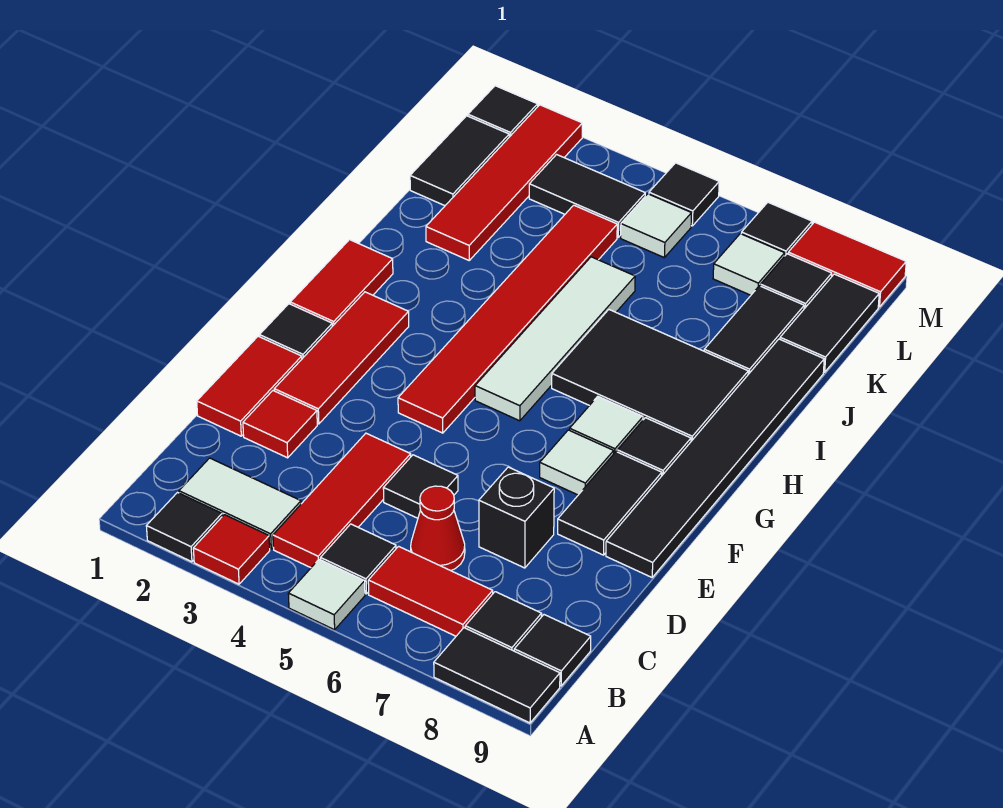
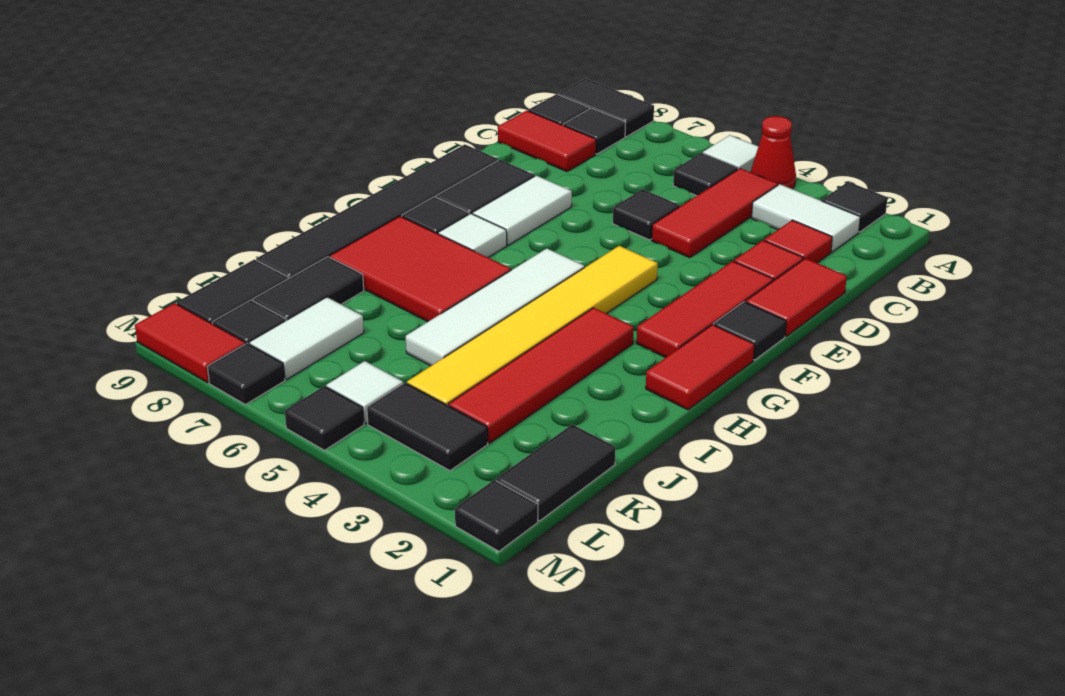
red 1x1 tile [193,515,270,584] -> red 1x1 tile moved to [764,220,832,263]
red 1x2 tile [368,546,493,636] -> red 1x2 tile moved to [498,111,596,172]
red 1x1 cone [411,486,465,571] -> red 1x1 cone moved to [751,116,796,189]
black 1x1 brick [479,467,554,568] -> none
red 1x6 tile [398,205,617,433] -> yellow 1x6 tile [407,246,658,406]
white 1x1 tile [540,430,614,495] -> white 1x2 tile [472,176,572,245]
black 2x3 tile [552,310,748,441] -> red 2x3 tile [330,216,511,322]
red 1x4 tile [426,105,582,260] -> red 1x4 tile moved to [449,308,634,443]
white 1x1 tile [713,234,785,295] -> white 1x2 tile [249,297,364,379]

